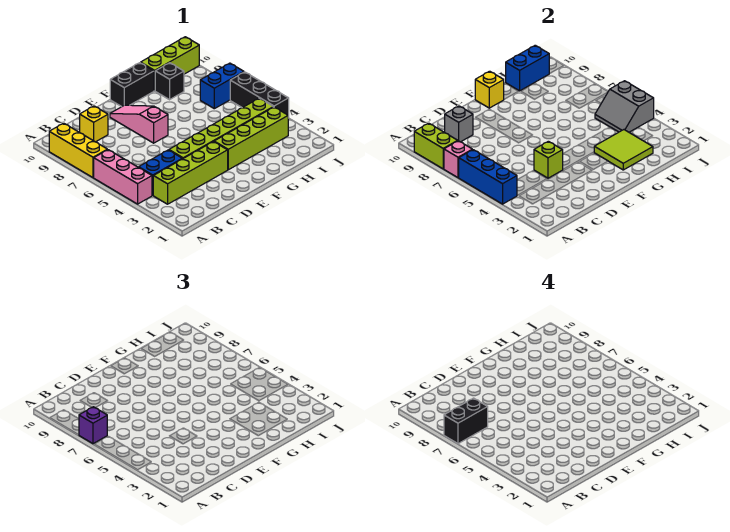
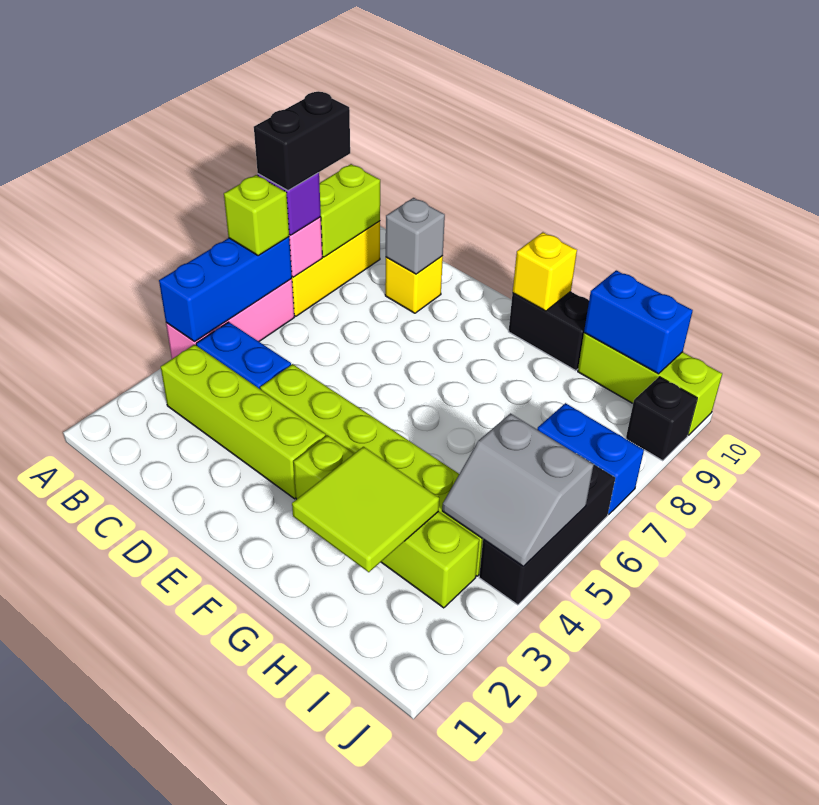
black 1x2 brick [444,398,488,444] -> black 1x2 brick turned to [254,92,350,190]
lime 1x1 brick [534,141,563,178] -> lime 1x1 brick moved to [224,175,289,256]
pink 1x3 slope [110,105,168,143] -> none
black 1x1 brick [155,63,184,100] -> black 1x1 brick moved to [626,377,697,461]
grey 2x2 slope [595,81,654,132] -> grey 2x2 slope turned to [442,414,594,566]

